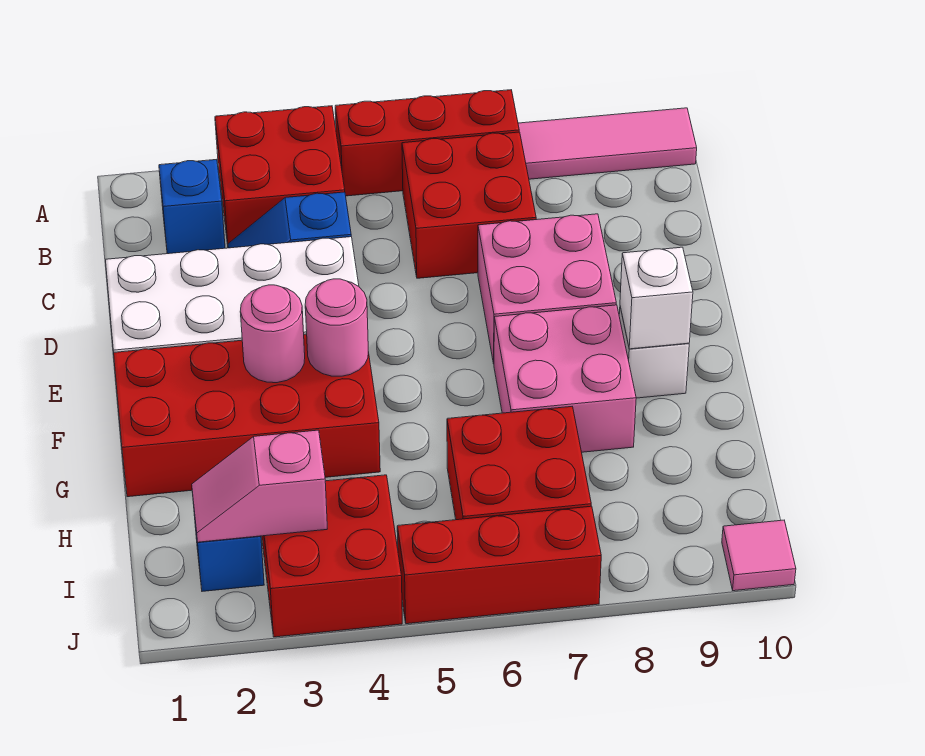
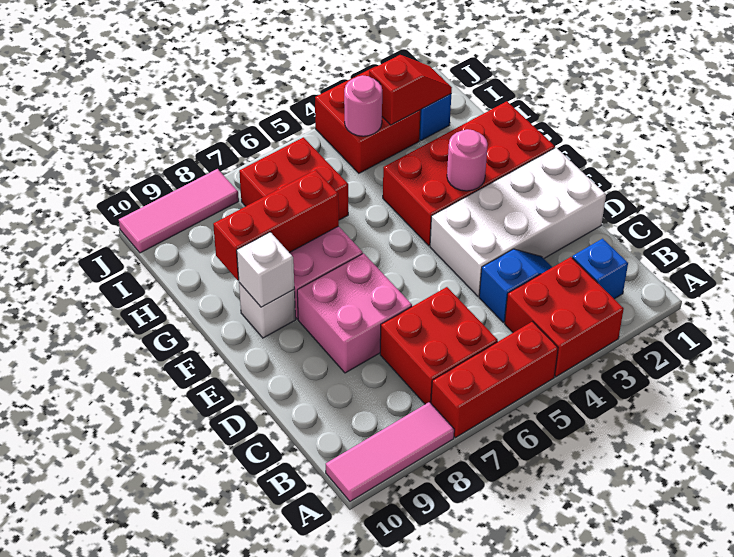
pink 1x1 round brick [305,279,368,376] -> pink 1x1 round brick moved to [344,75,382,136]
pink 1x2 slope [192,430,327,542] -> red 1x2 slope [369,55,452,125]
red 1x3 brick [397,506,601,624] -> red 1x3 brick moved to [213,170,339,280]
pink 1x1 tile [722,520,796,591] -> pink 1x3 tile [119,169,239,253]

